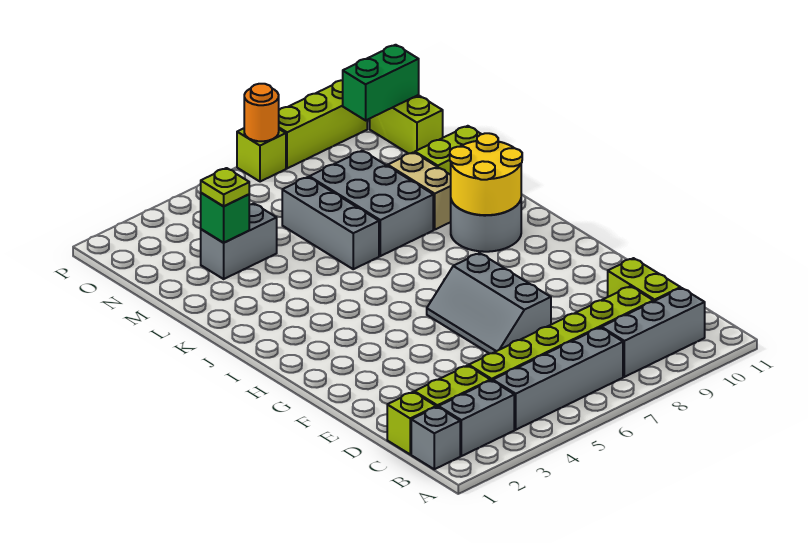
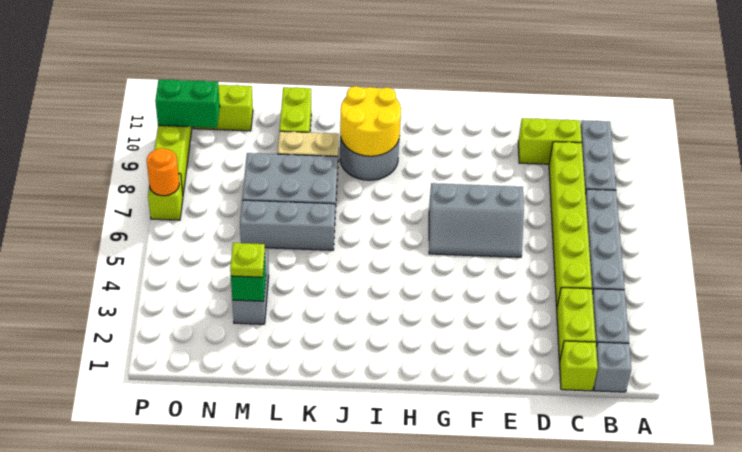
green 1x2 brick [342,45,419,120] -> green 1x2 brick turned to [155,79,220,128]

